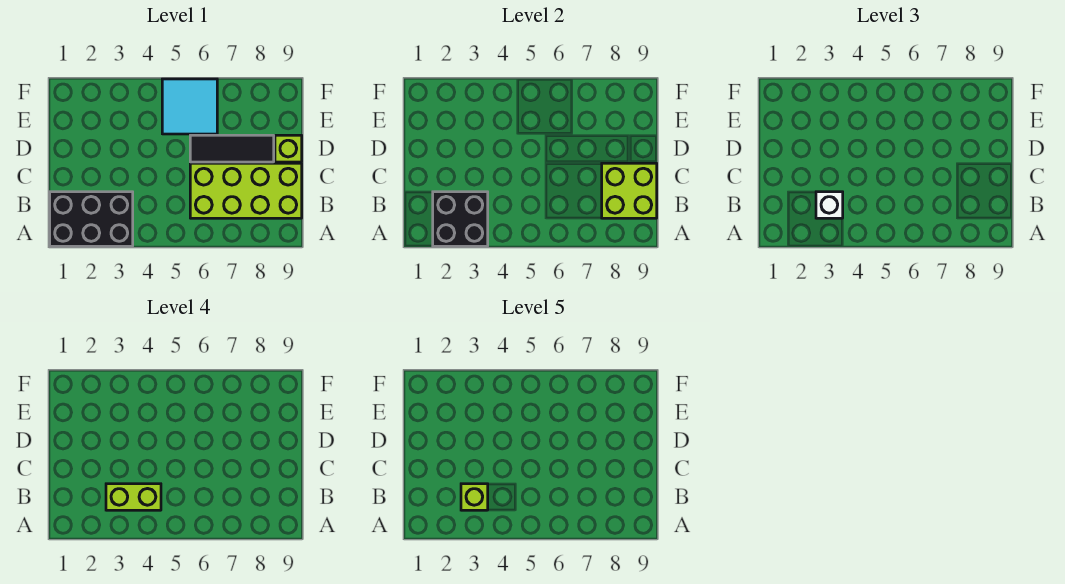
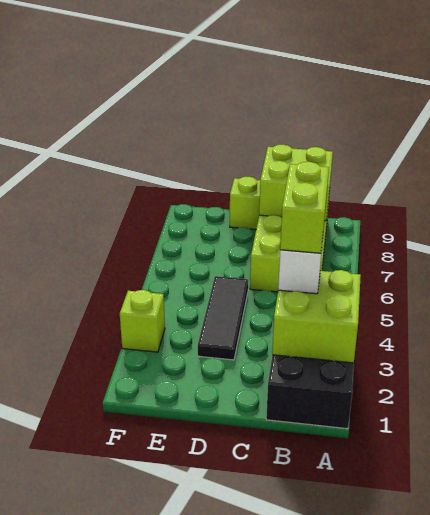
black 2x2 brick [433,192,488,246] -> lime 2x2 brick [272,270,361,363]
lime 1x1 brick [461,484,488,510] -> lime 1x1 brick moved to [120,290,165,352]
black 1x3 tile [190,135,274,162] -> black 1x3 tile moved to [198,276,248,360]
cyan 2x2 tile [162,79,217,134] -> none

